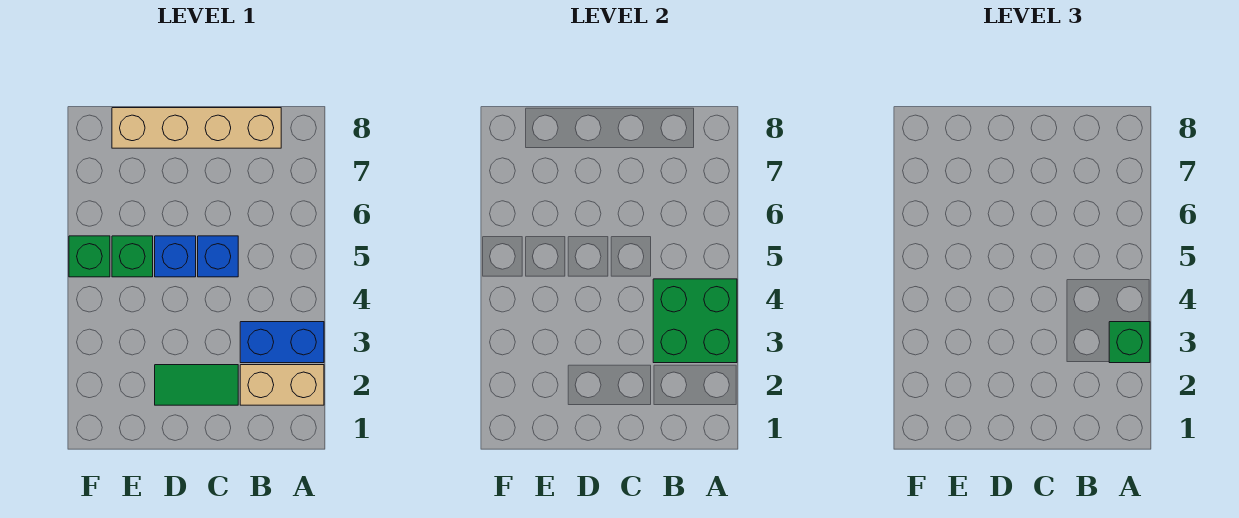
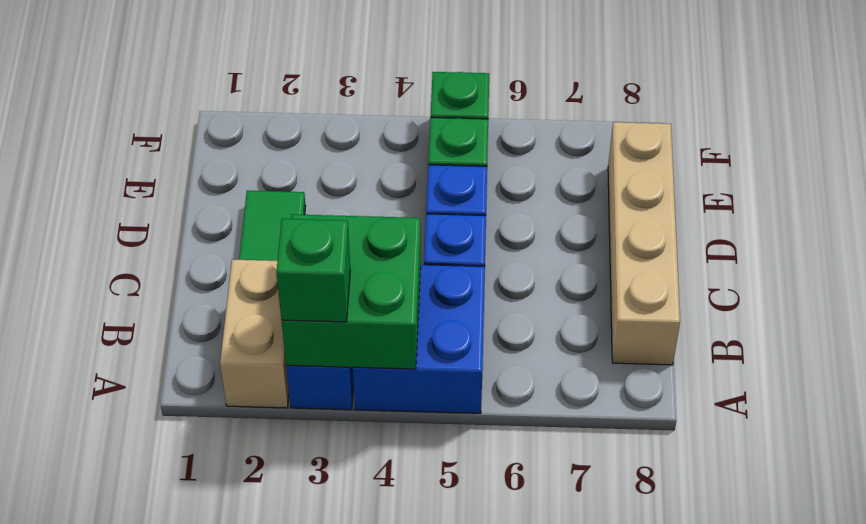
none -> blue 2x2 brick [353,265,485,413]

